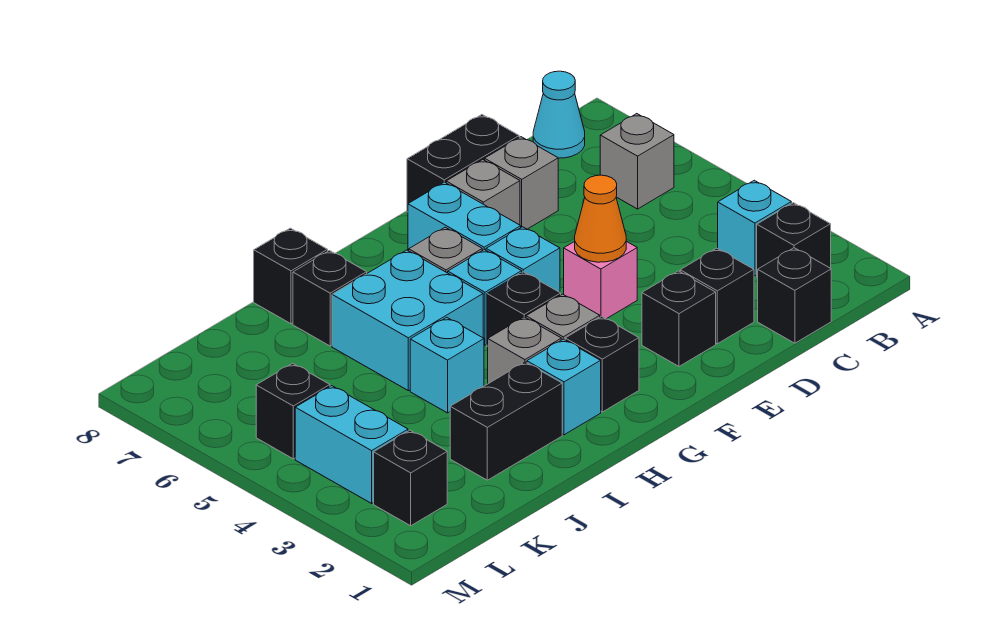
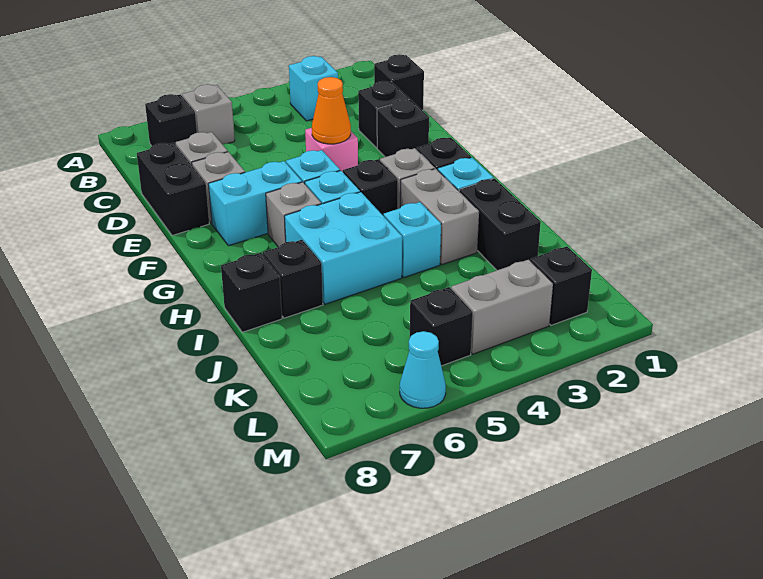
black 1x1 brick [757,203,831,278] -> black 1x1 brick moved to [145,94,197,146]
cyan 1x1 cone [533,71,585,158] -> cyan 1x1 cone moved to [400,331,446,408]
grey 1x1 brick [488,317,561,384] -> grey 1x2 brick [400,169,479,265]
cyan 1x2 brick [295,386,408,503] -> grey 1x2 brick [451,260,553,354]

